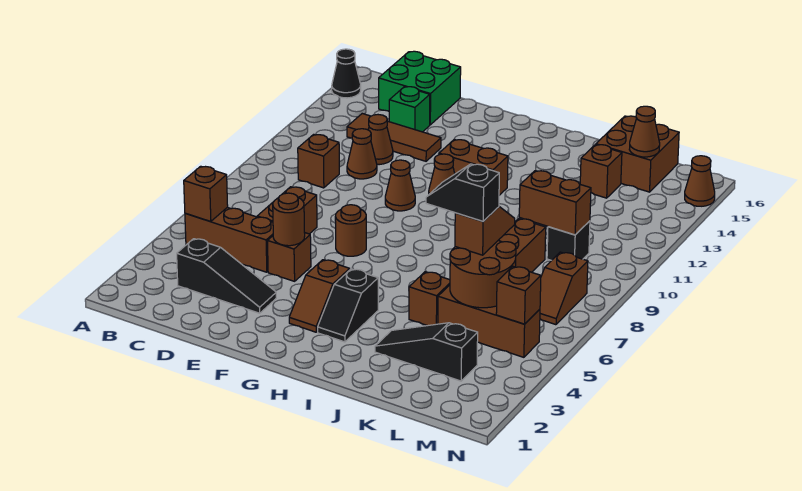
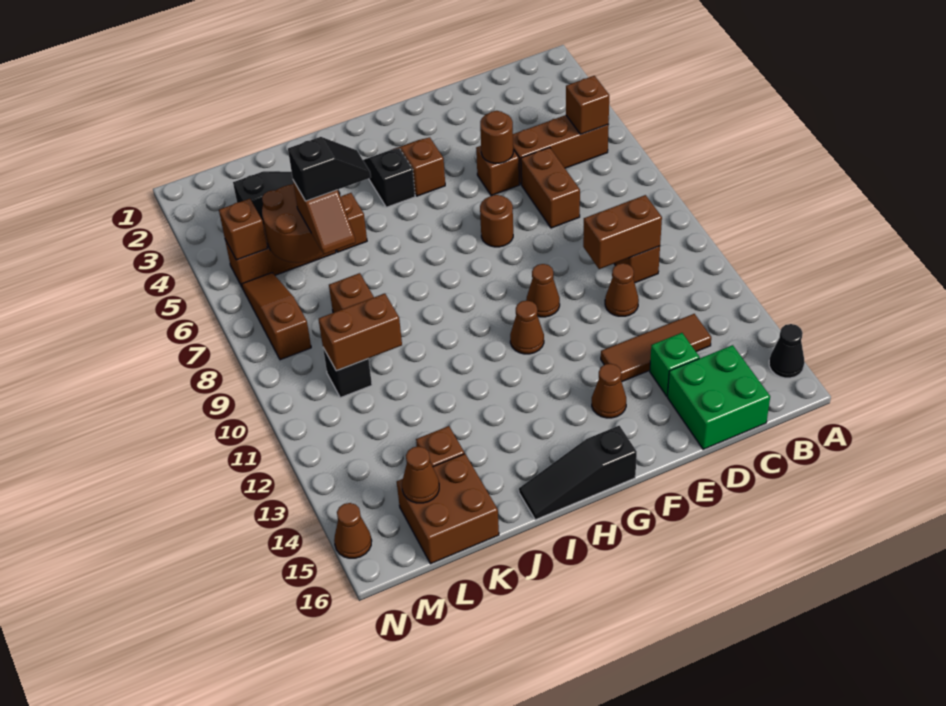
black 1x3 slope [177,239,276,313] -> black 1x3 slope moved to [519,426,637,520]
brown 1x1 cone [368,115,393,165] -> brown 1x1 cone moved to [592,364,626,418]
brown 1x2 brick [439,140,508,195] -> brown 1x2 brick moved to [583,195,662,269]
brown 1x2 slope [540,252,588,325] -> brown 1x3 slope [242,273,311,360]

